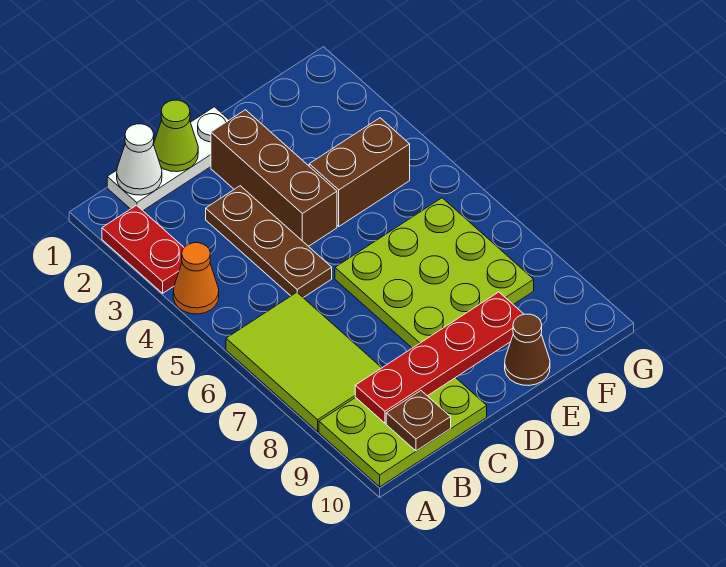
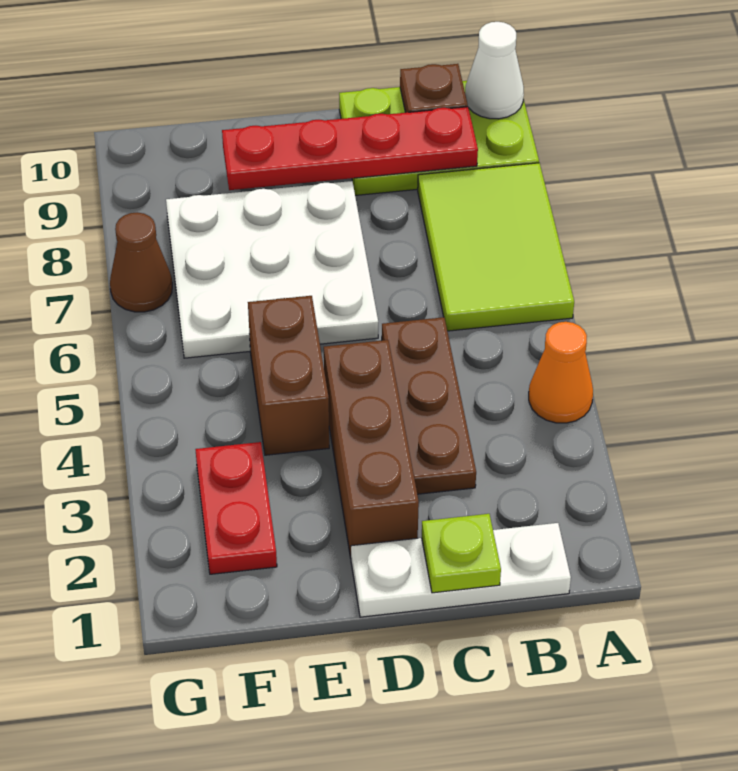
red 1x2 plate [102,205,184,293] -> red 1x2 plate moved to [195,442,277,574]
white 1x1 cone [117,124,162,195] -> white 1x1 cone moved to [465,22,524,119]
lime 1x1 cone [154,100,198,172] -> lime 1x1 plate [422,514,501,593]
lime 3x3 plate [335,198,534,348] -> white 3x3 plate [166,181,378,358]
brown 1x2 brick [309,118,410,226] -> brown 1x2 brick turned to [248,296,329,455]
brown 1x1 cone [505,314,550,385] -> brown 1x1 cone moved to [110,212,172,312]

